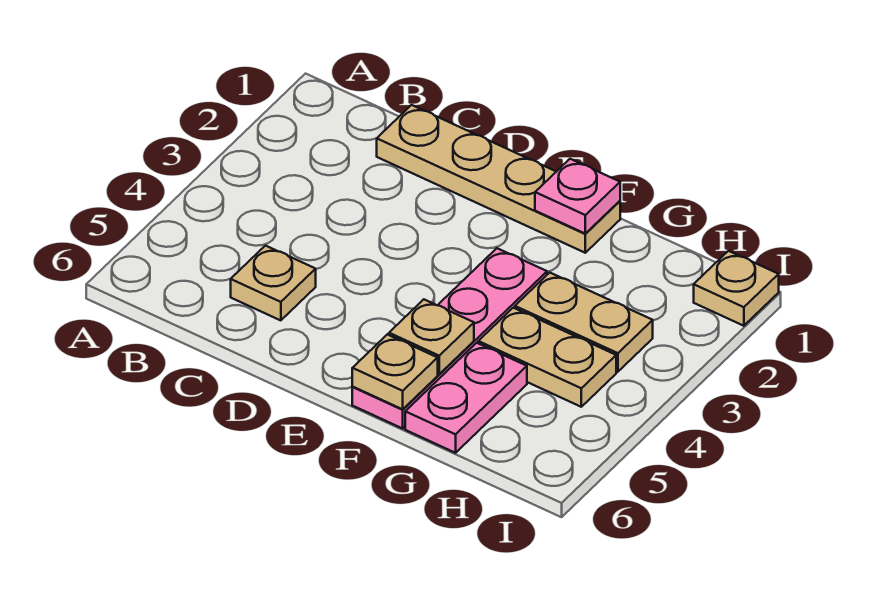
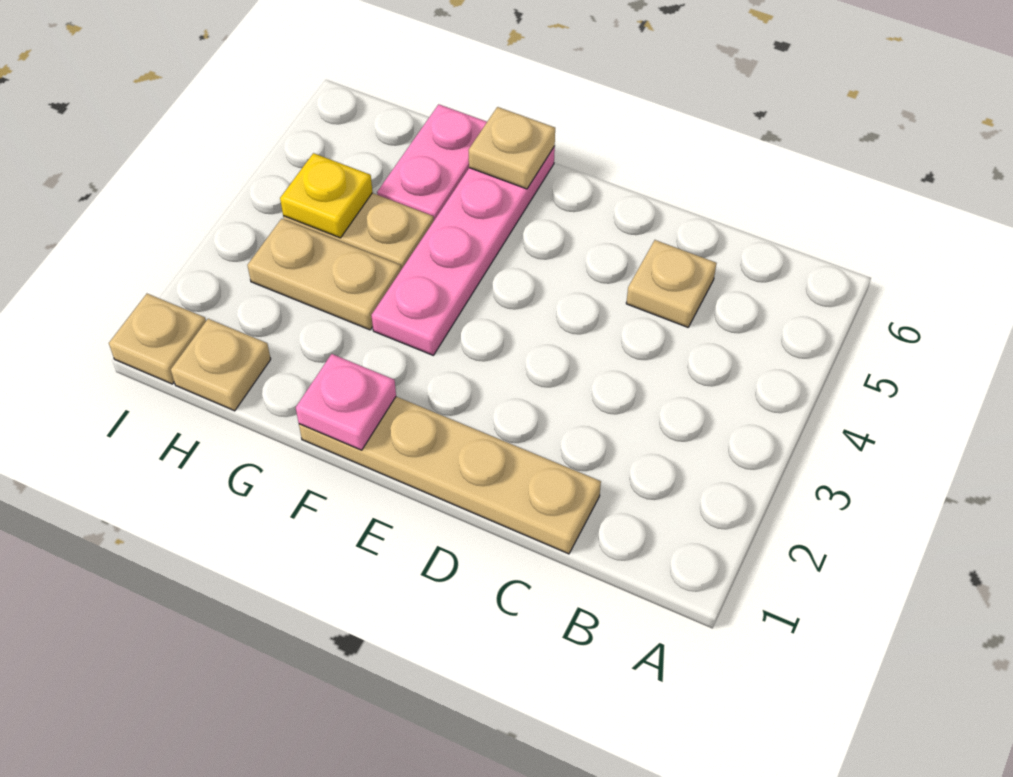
tan 1x1 plate [389,299,474,374] -> tan 1x1 plate moved to [171,319,271,411]
none -> yellow 1x1 plate [280,153,373,238]

